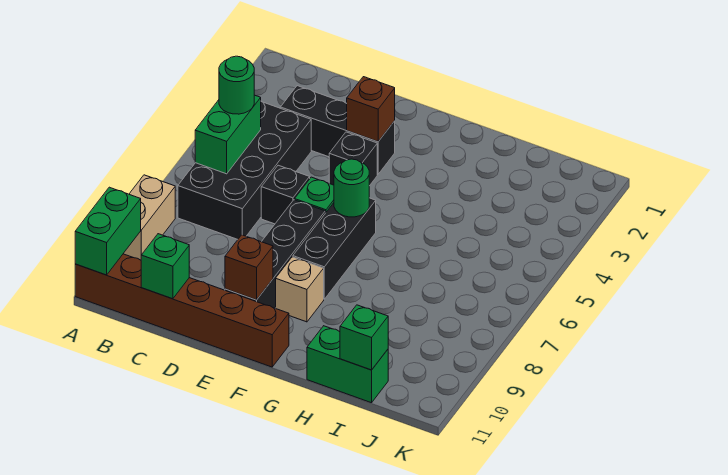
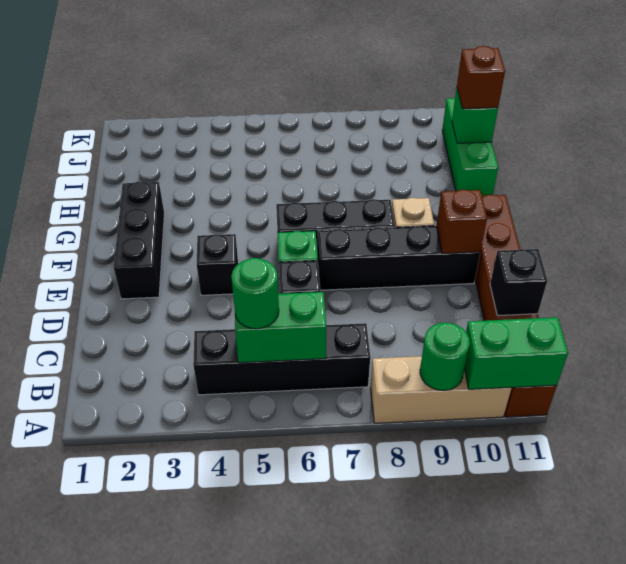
tan 1x2 brick [123,175,175,260] -> tan 1x3 brick [370,356,511,423]
black 2x4 brick [178,102,311,239] -> black 1x4 brick [193,323,370,395]
black 1x3 brick [280,86,395,174] -> black 1x3 brick moved to [114,181,164,299]
green 1x1 brick [141,234,189,299] -> black 1x1 brick [490,249,547,316]
brown 1x1 brick [346,77,395,142] -> brown 1x1 brick moved to [457,46,505,109]
green 1x1 round brick [334,159,369,217] -> green 1x1 round brick moved to [420,323,470,391]
green 1x2 brick [307,326,388,403] -> green 1x3 brick [442,98,498,196]

